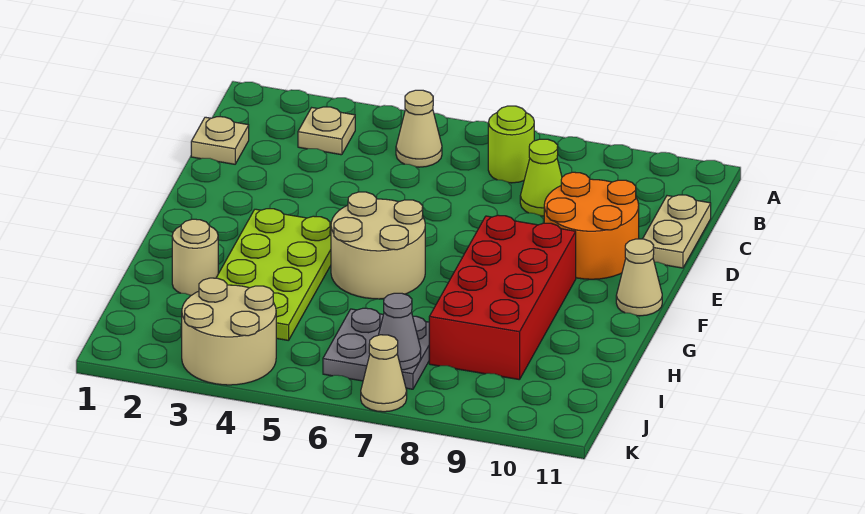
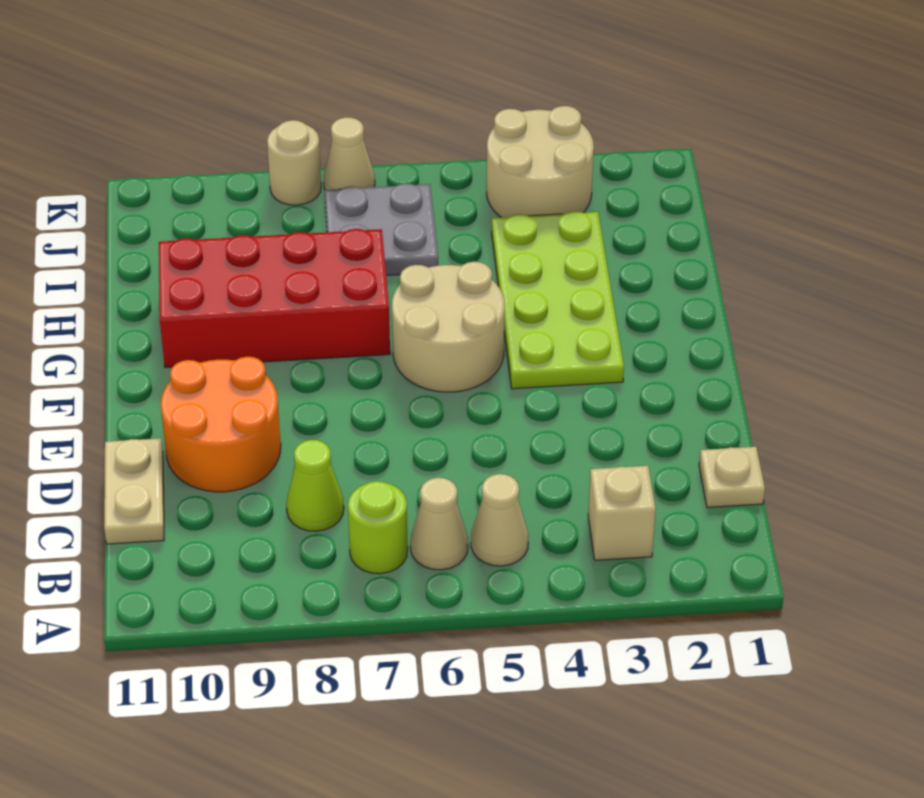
tan 1x1 plate [298,107,355,155] -> tan 1x1 brick [588,466,656,560]
red 2x4 brick [429,215,576,380] -> red 2x4 brick turned to [159,229,390,367]
tan 1x1 cone [616,239,662,316] -> tan 1x1 cone moved to [410,478,468,570]
tan 1x1 round brick [172,219,218,295] -> tan 1x1 round brick moved to [267,120,321,205]
grey 1x1 cone [379,293,421,370] -> none

